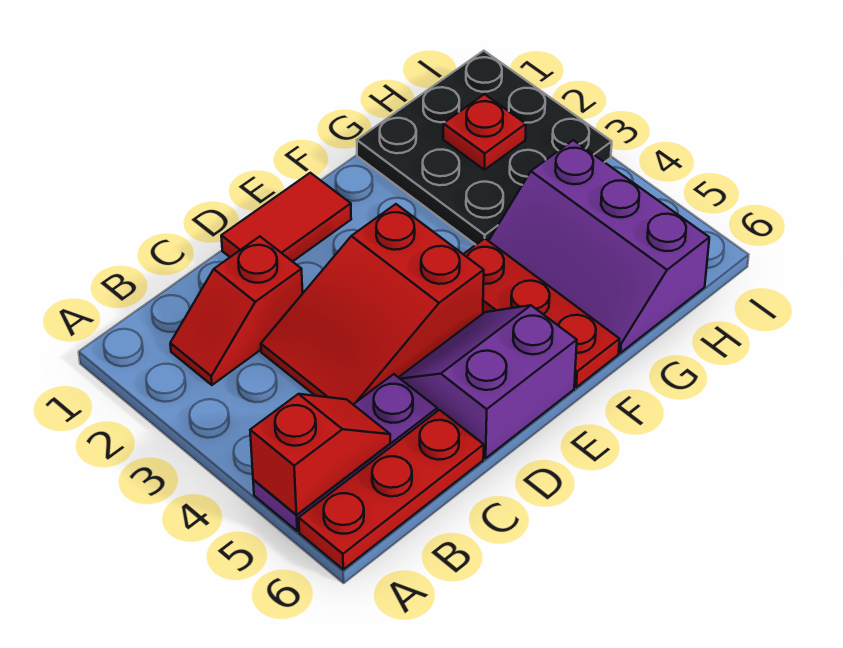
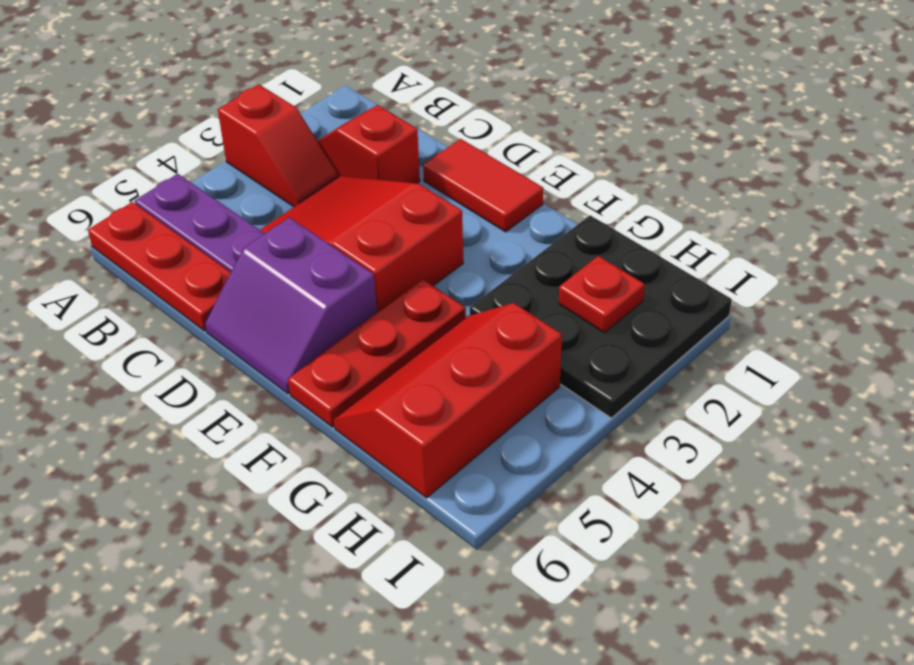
red 1x2 slope [250,394,390,515] -> red 1x2 slope moved to [218,84,339,207]
purple 2x2 slope [399,305,577,458] -> purple 2x2 slope turned to [205,217,377,394]
purple 2x3 slope [489,140,709,353] -> red 2x3 slope [334,303,562,498]

